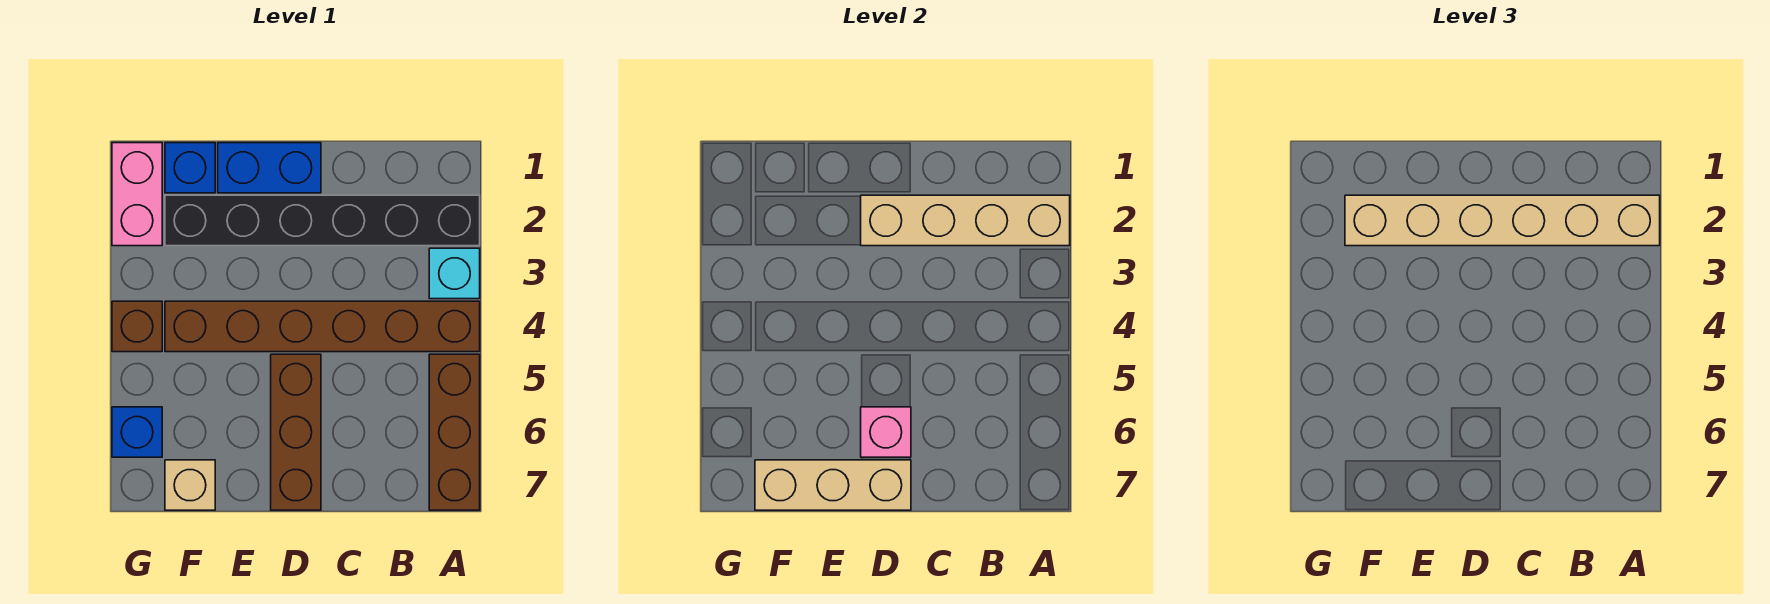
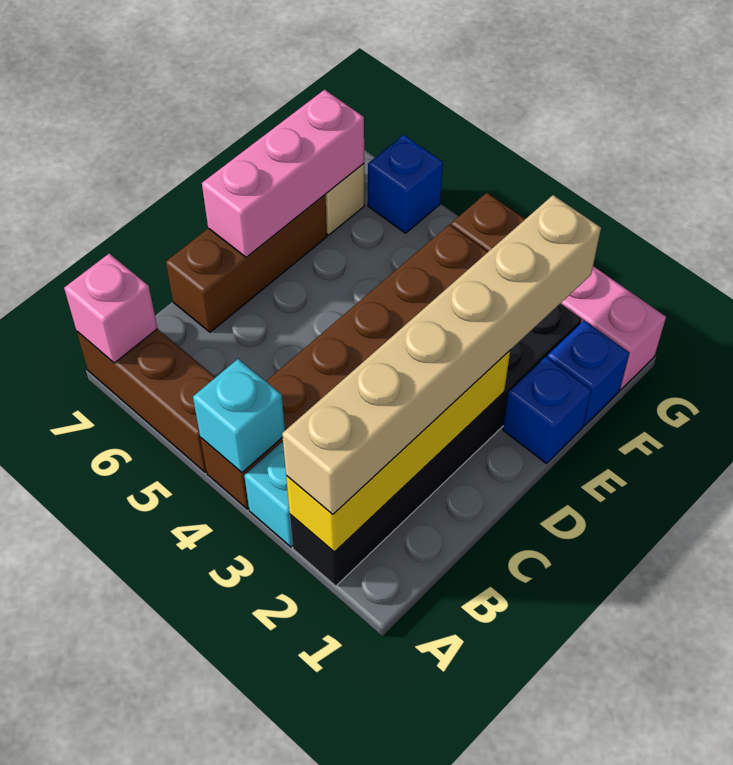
tan 1x4 brick [861,195,1070,246] -> yellow 1x4 brick [286,351,510,552]
none -> cyan 1x1 brick [193,359,285,473]
blue 1x2 brick [218,143,321,193] -> blue 1x1 brick [503,357,591,464]
brown 1x3 brick [271,354,321,510] -> brown 1x3 brick turned to [166,195,327,332]
pink 1x1 brick [861,407,911,457] -> pink 1x1 brick moved to [64,254,158,363]
tan 1x3 brick [755,460,911,510] -> pink 1x3 brick [202,90,364,257]

